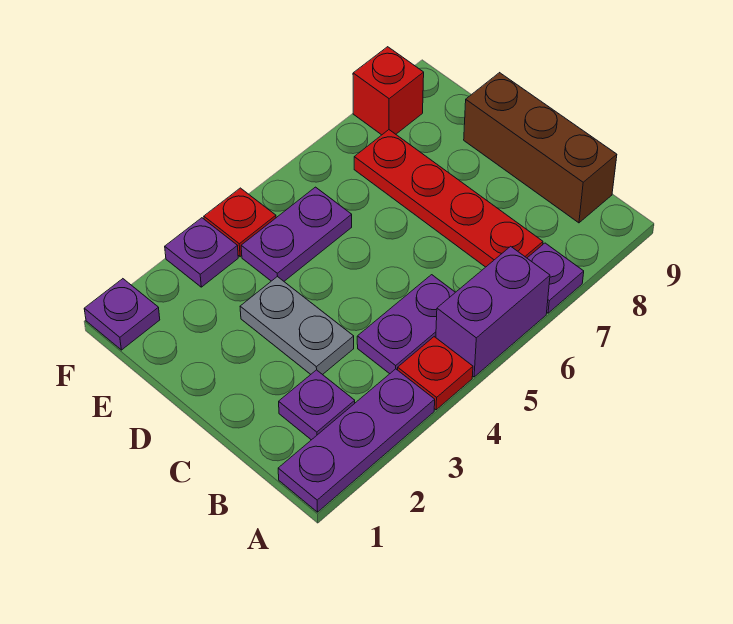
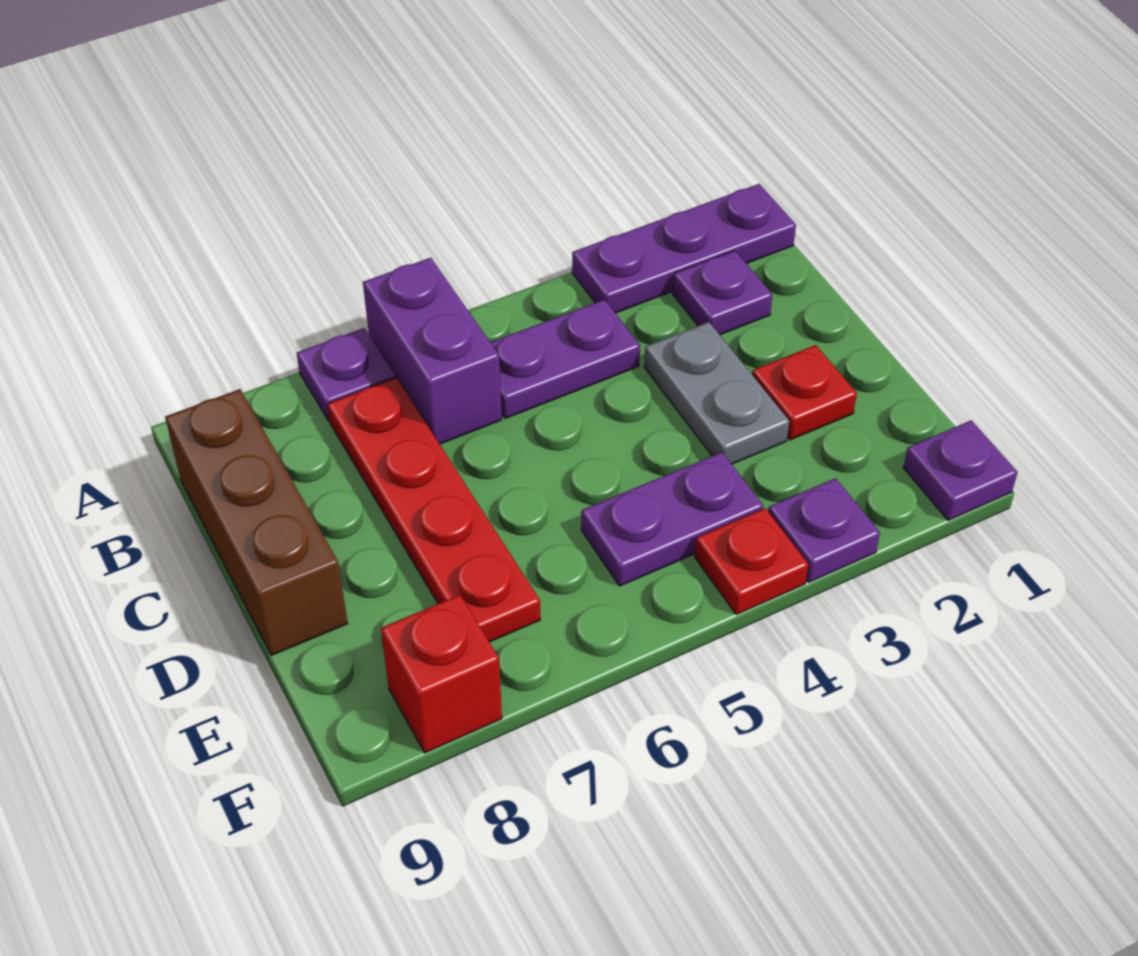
red 1x1 plate [398,337,473,410] -> red 1x1 plate moved to [752,345,857,440]
purple 1x2 brick [436,246,550,377] -> purple 1x2 brick turned to [363,258,502,444]

